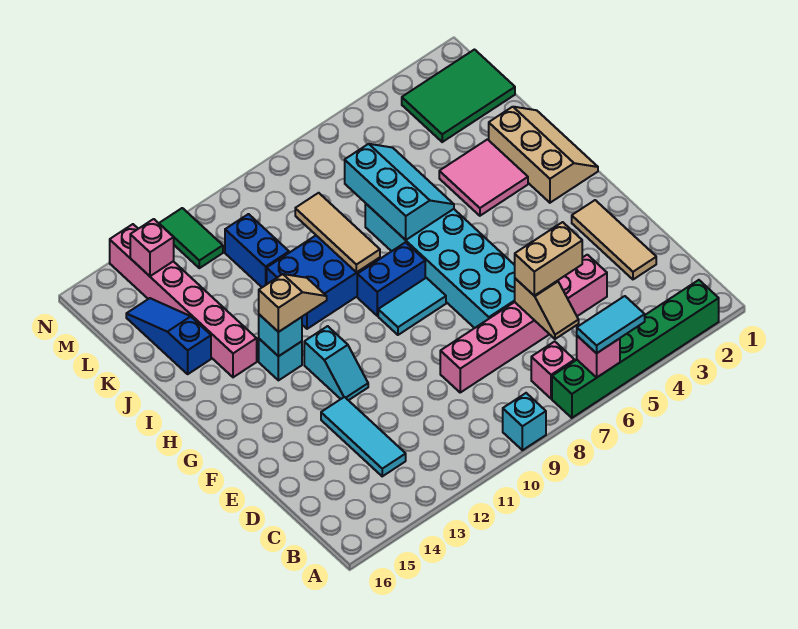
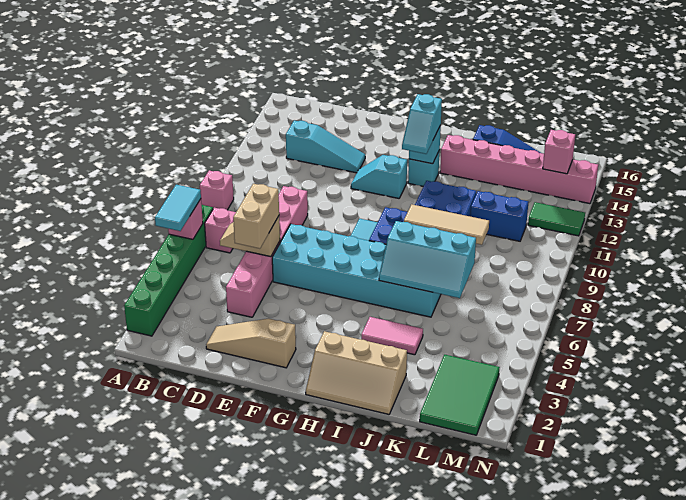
cyan 1x1 brick [503,393,546,450] -> pink 1x1 brick [200,170,234,210]
cyan 1x3 tile [321,397,406,476] -> cyan 1x3 slope [286,120,365,173]
tan 1x3 tile [572,200,656,279] -> tan 1x3 slope [206,319,296,368]
tan 1x2 slope [259,274,327,332] -> cyan 1x2 slope [402,94,442,154]
pink 2x2 tile [439,139,528,216] -> pink 1x2 tile [361,317,423,355]

